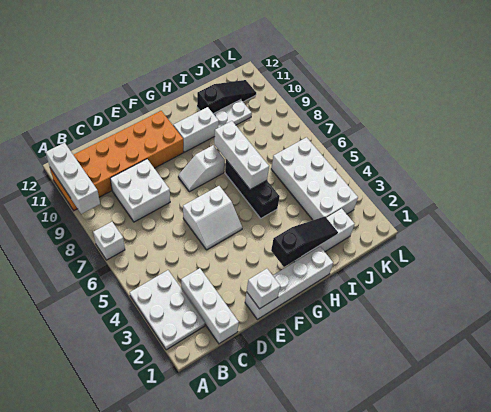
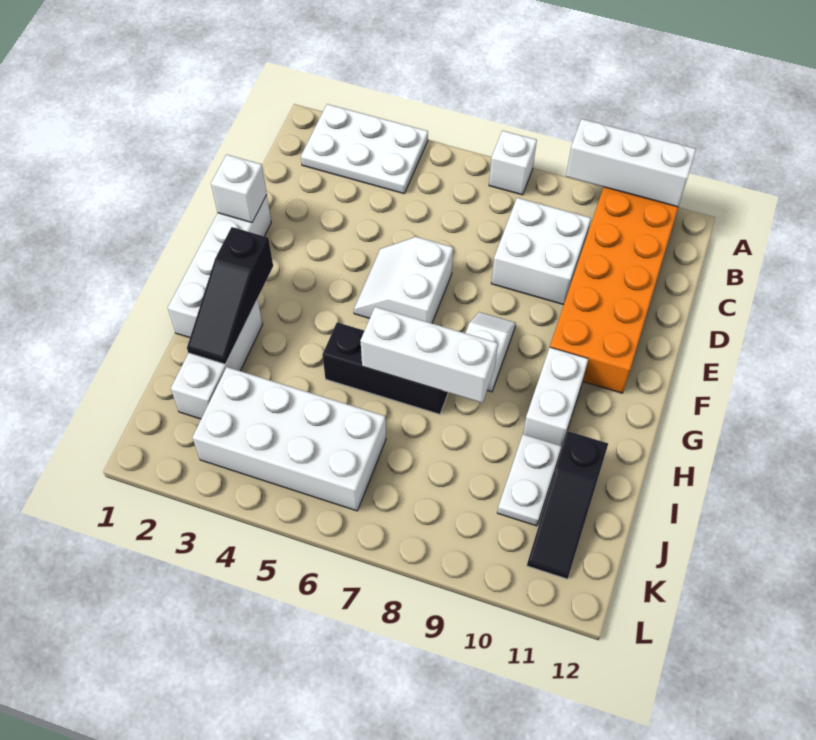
white 1x3 brick [181,268,239,344] -> none

